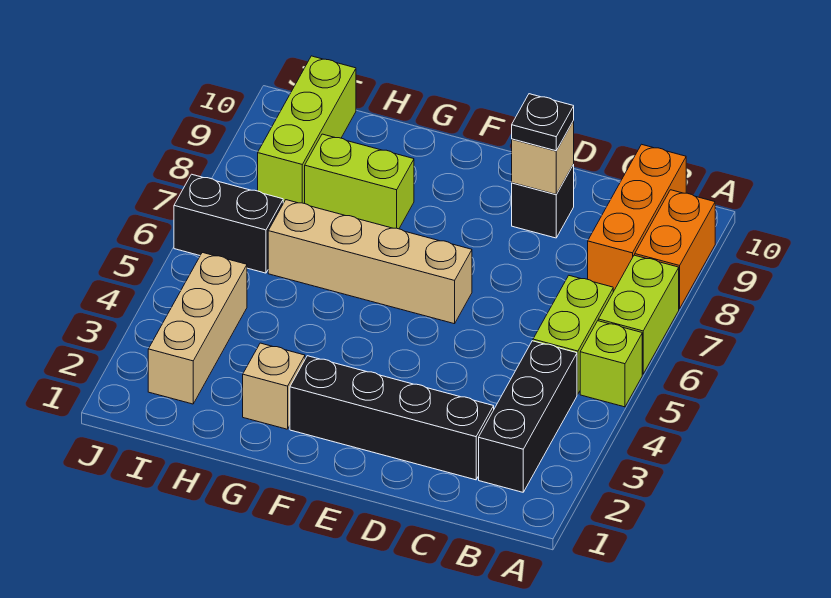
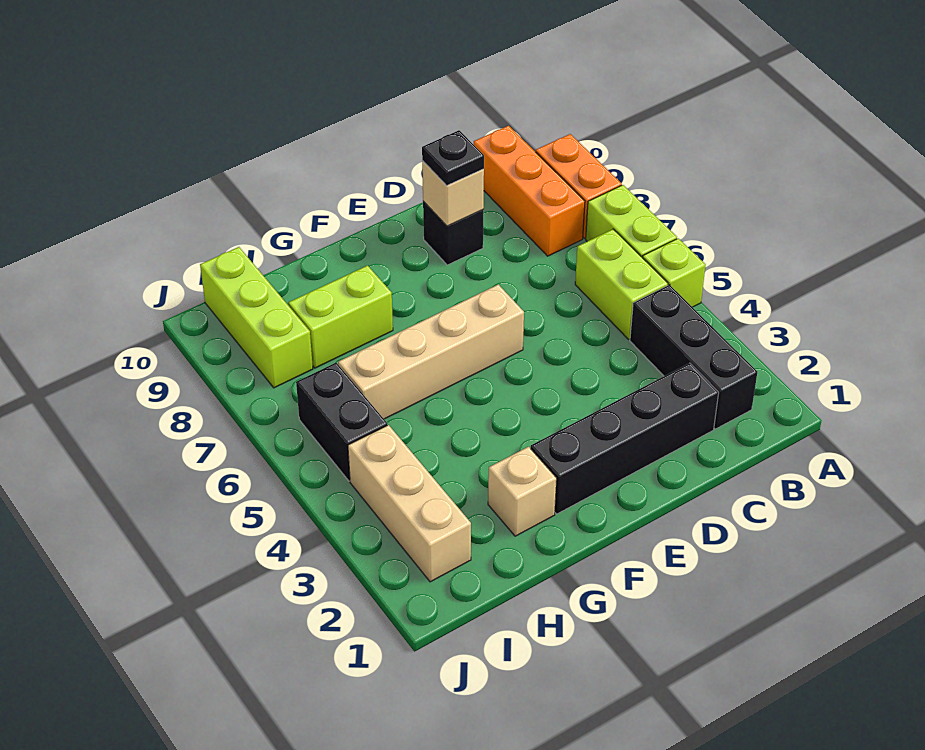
black 1x2 brick [174,174,283,273] -> black 1x2 brick turned to [296,363,387,481]

